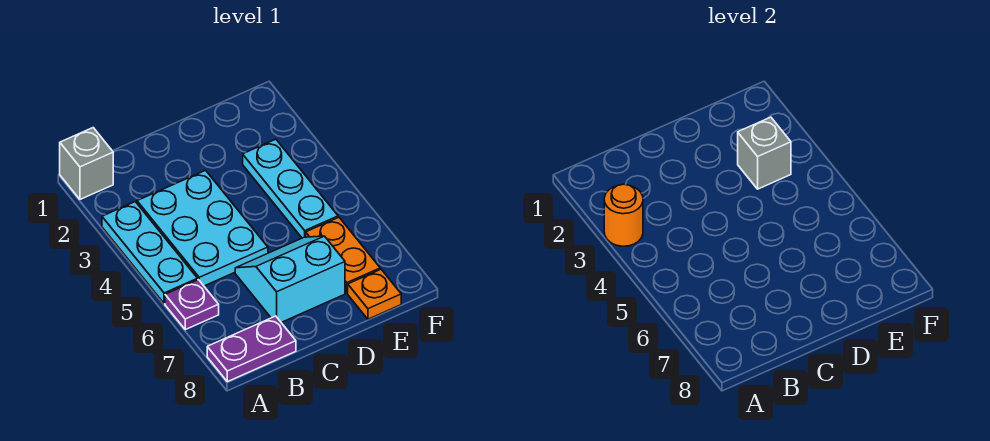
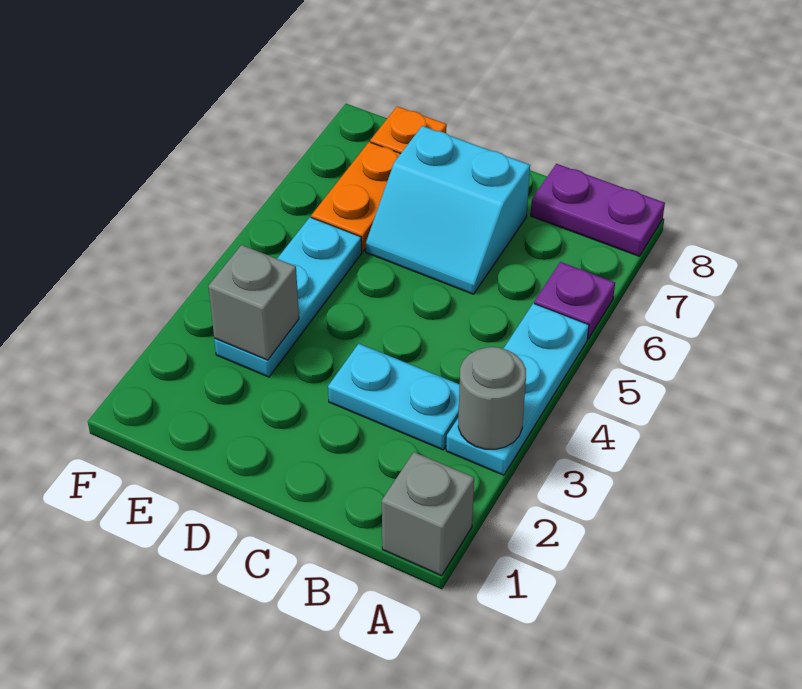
orange 1x1 round brick [604,184,643,246] -> grey 1x1 round brick [458,347,526,449]
cyan 2x3 plate [137,170,268,286] -> cyan 1x2 plate [328,344,460,450]

